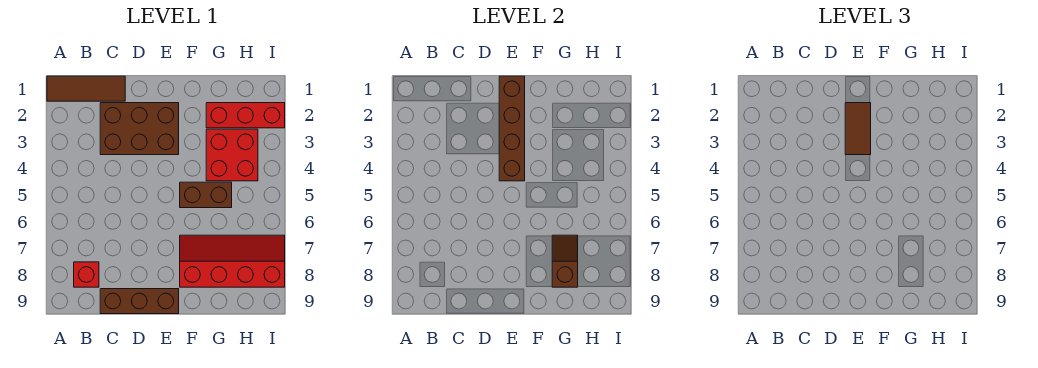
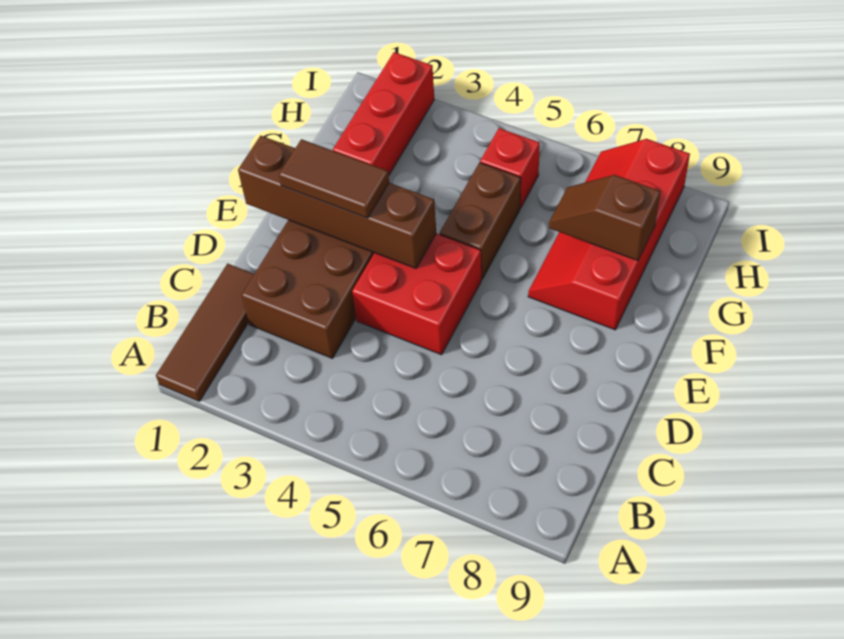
red 1x1 brick [74,262,99,287] -> red 1x1 brick moved to [480,128,540,208]
brown 1x3 brick [100,289,179,314] -> none
red 2x2 brick [206,129,258,181] -> red 2x2 brick moved to [352,233,481,355]

